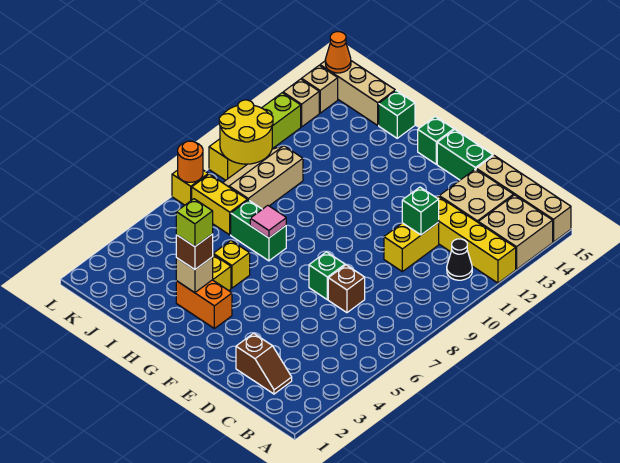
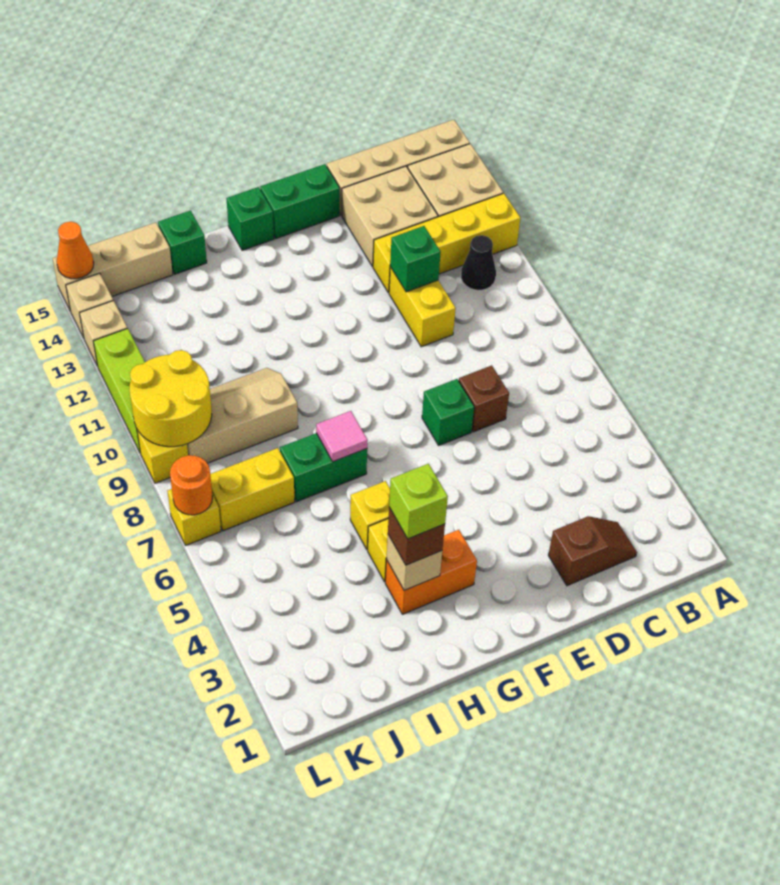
tan 2x3 slope [223,146,303,209] -> tan 2x3 slope turned to [187,368,298,463]

